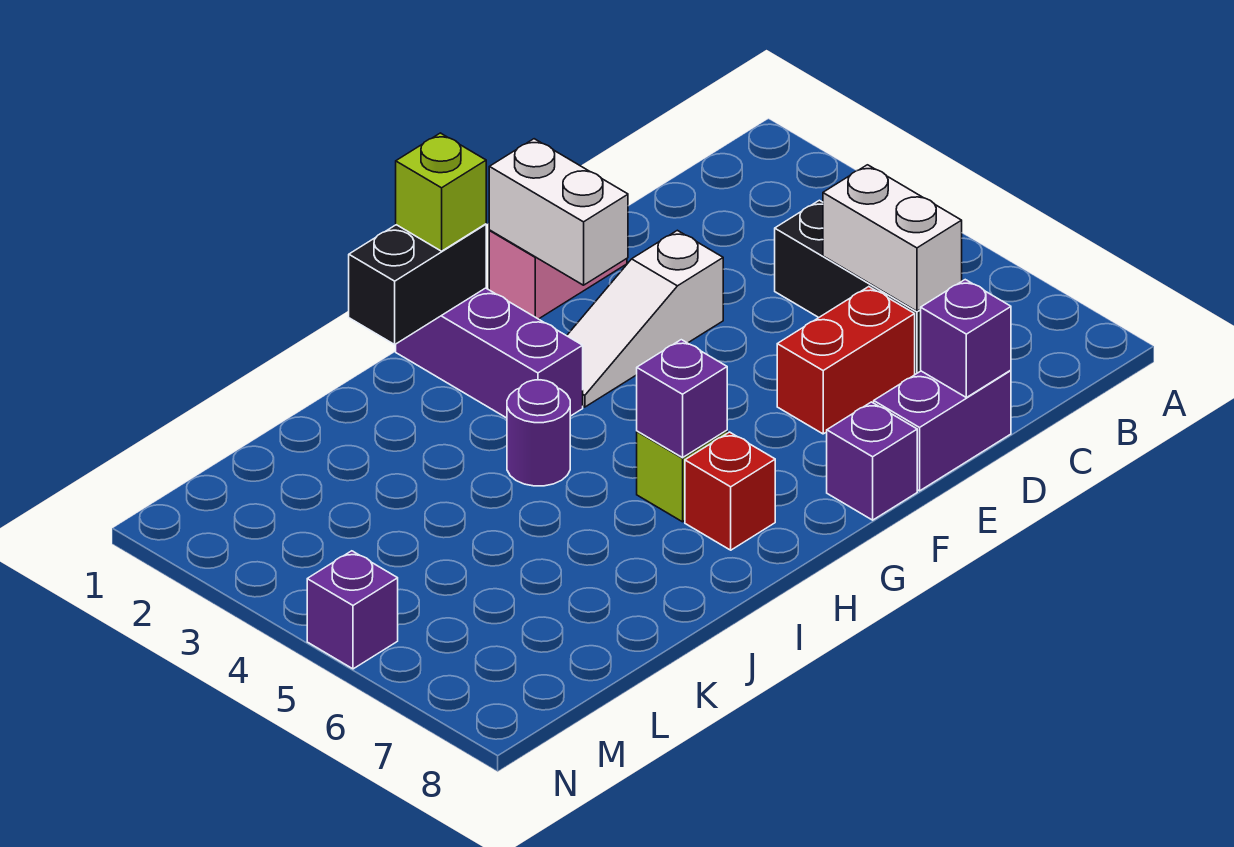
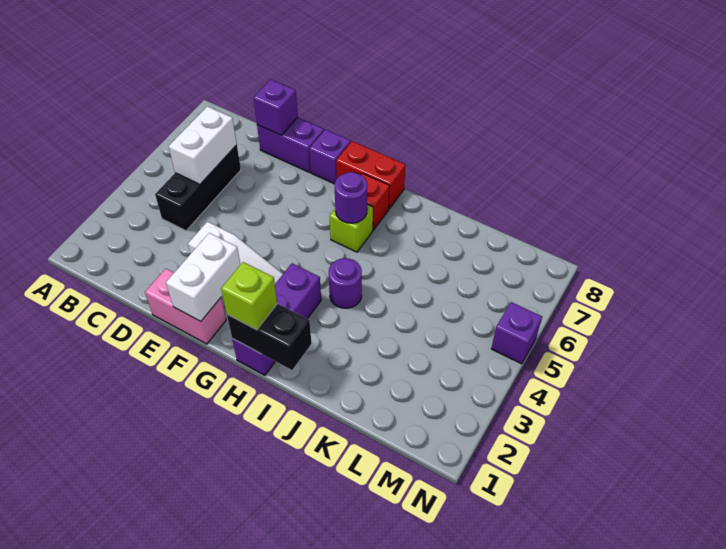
red 1x2 brick [777,287,915,434] -> red 1x2 brick moved to [336,141,405,209]
purple 1x1 brick [637,340,727,458] -> purple 1x1 round brick [335,172,367,223]

